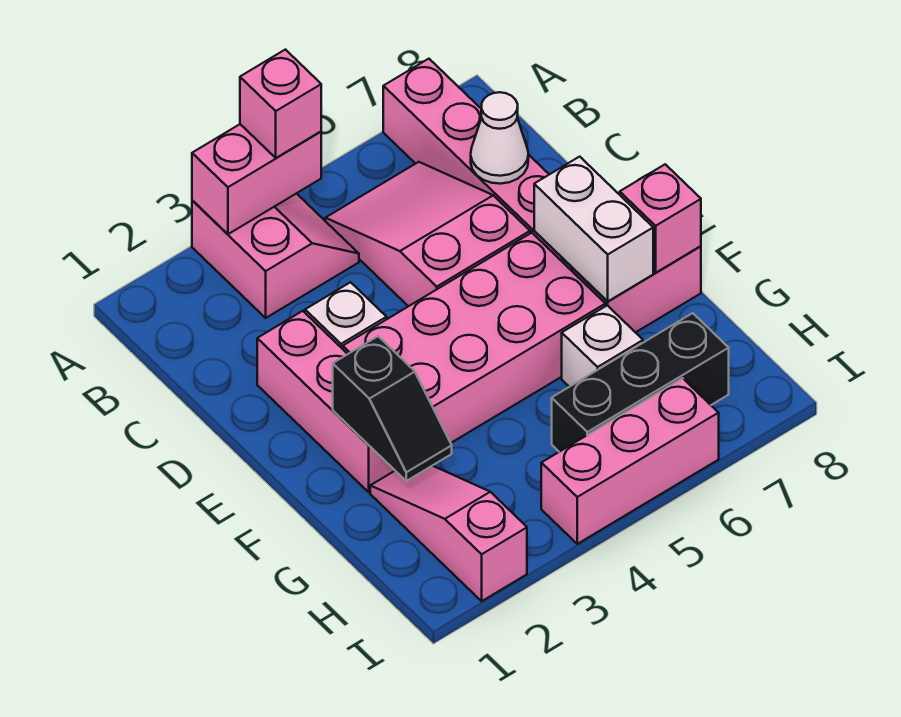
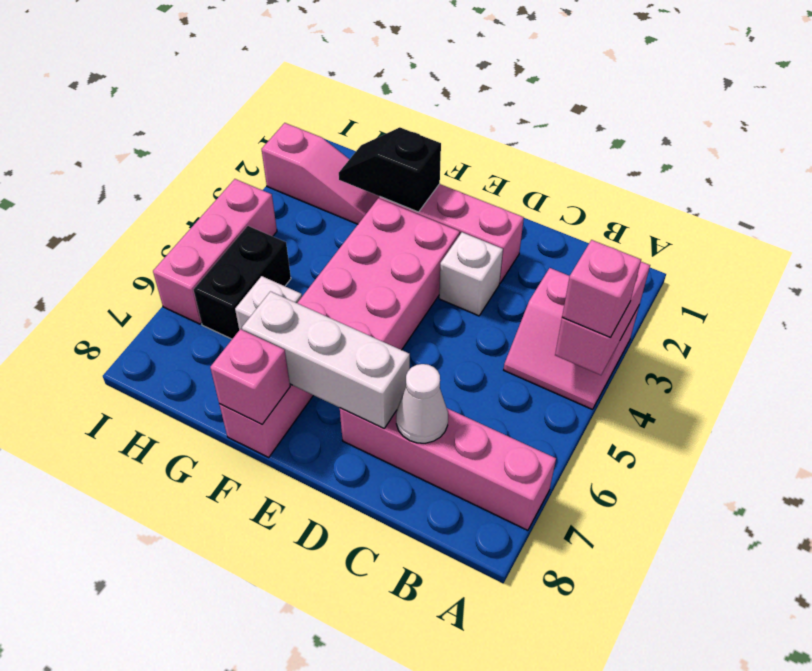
pink 2x3 slope [325,162,530,306] -> none
white 1x2 brick [534,157,653,301] -> white 1x3 brick [242,292,410,428]
black 1x3 brick [552,313,729,452] -> black 1x2 brick [194,226,291,339]

